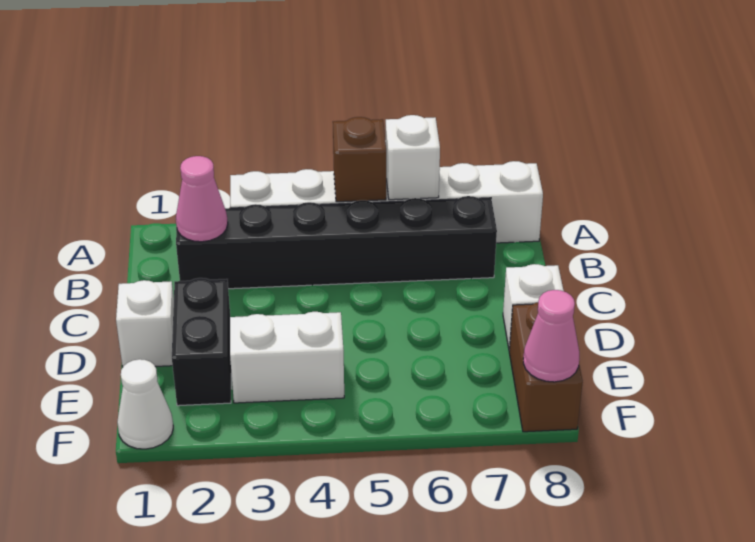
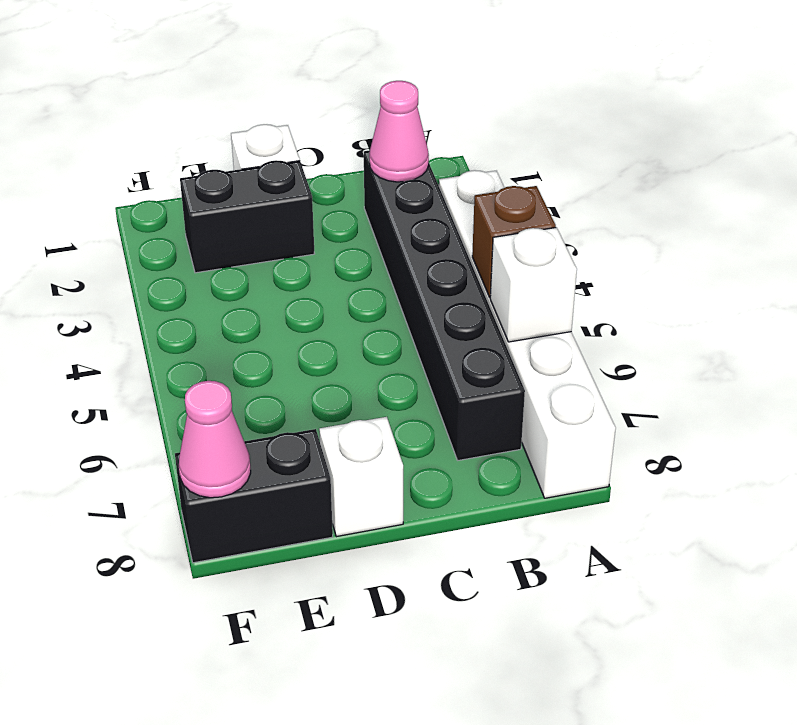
white 1x2 brick [230,312,344,403] -> none
brown 1x2 brick [509,303,583,432] -> black 1x2 brick [175,429,333,563]
white 1x1 cone [117,359,173,449] -> none

